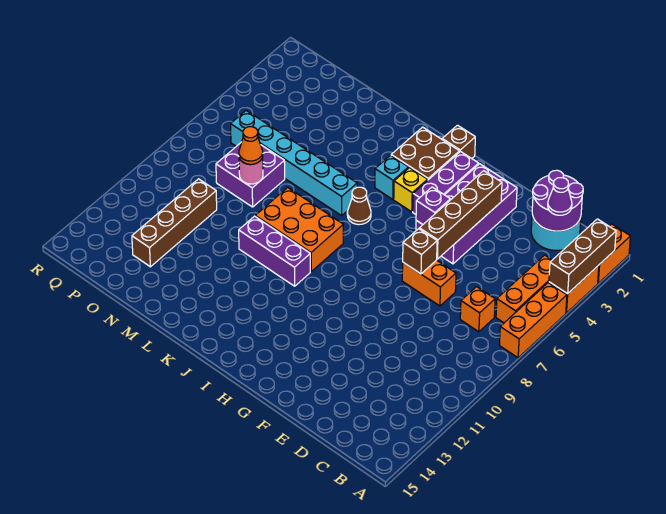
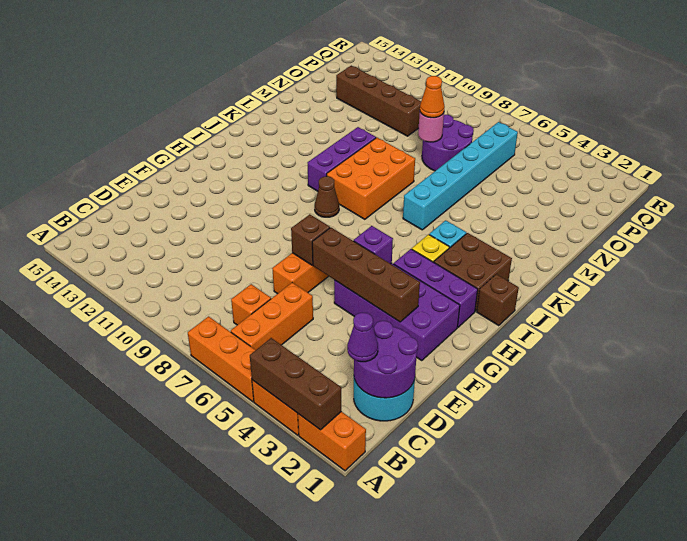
orange 1x3 brick [496,255,552,323] -> orange 1x3 brick turned to [231,283,313,350]
brown 1x1 cone [347,187,371,225] -> brown 1x1 cone moved to [315,176,339,217]
purple 2x2 brick [216,142,285,207] -> purple 2x2 round brick [422,115,474,171]

